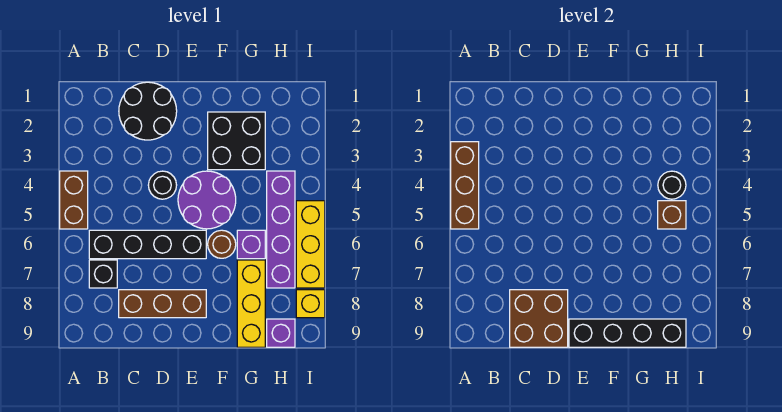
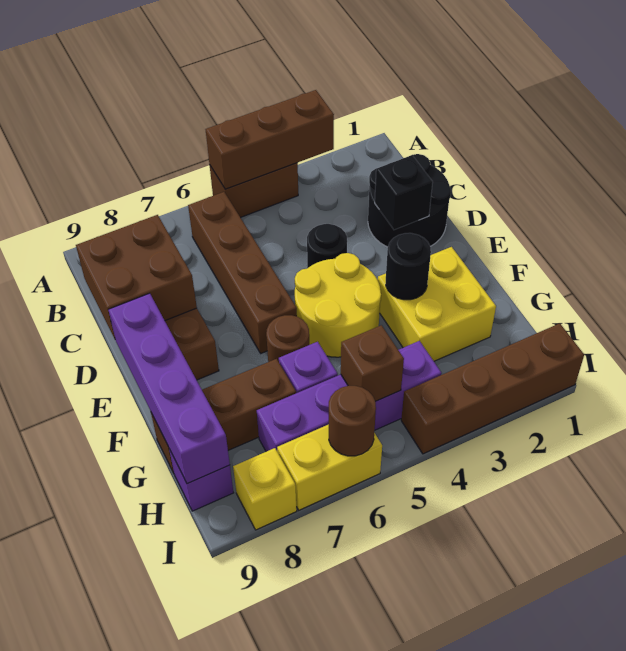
black 1x4 brick [89,230,206,259] -> brown 1x4 brick [188,192,297,353]
black 1x1 brick [89,260,117,288] -> black 1x1 brick moved to [375,155,433,230]
purple 2x2 round brick [178,171,236,229] -> yellow 2x2 round brick [295,253,381,357]
black 1x4 brick [569,319,686,347] -> purple 1x4 brick [108,293,230,484]
black 2x2 brick [208,112,265,170] -> yellow 2x2 brick [378,247,496,361]
yellow 1x3 brick [237,260,265,347] -> brown 1x3 brick [151,359,296,473]
black 1x1 round brick [658,171,686,199] -> black 1x1 round brick moved to [386,233,431,300]
none -> brown 1x4 brick [401,323,584,454]
yellow 1x3 brick [296,201,325,288] -> yellow 1x2 brick [277,424,382,510]
none -> brown 1x1 round brick [329,386,376,456]

